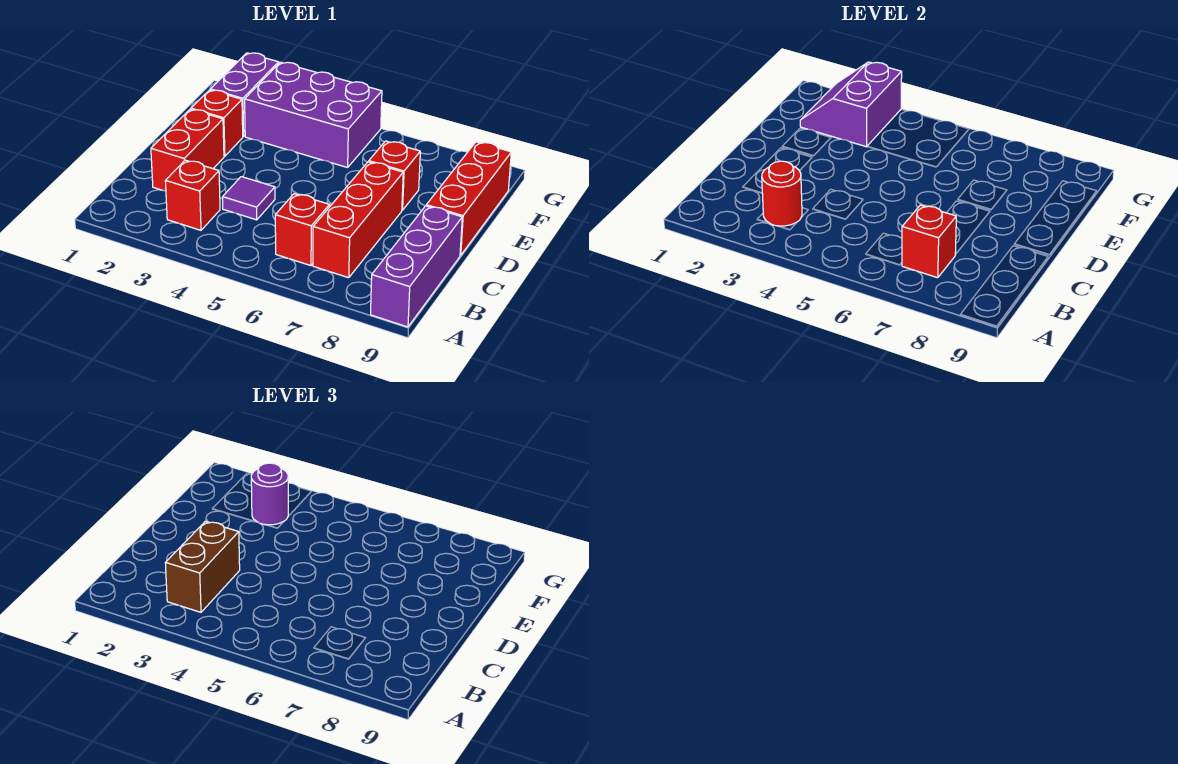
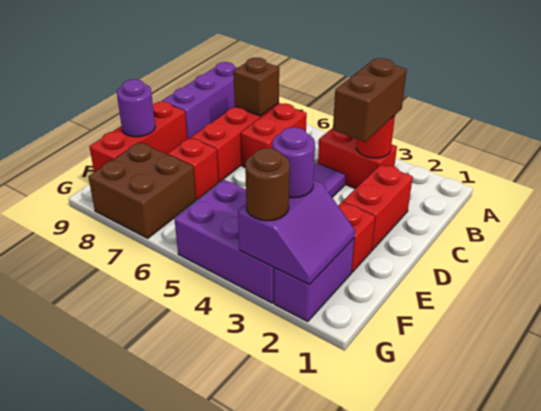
red 1x1 brick [165,160,220,230] -> red 1x2 brick [318,128,397,189]
red 1x1 brick [275,194,330,266] -> red 1x2 brick [241,103,307,167]
red 1x1 brick [902,205,956,278] -> brown 1x1 brick [233,57,279,116]
none -> purple 1x1 round brick [117,79,155,137]
none -> brown 2x2 brick [88,142,196,238]
none -> brown 1x1 round brick [245,148,290,221]

